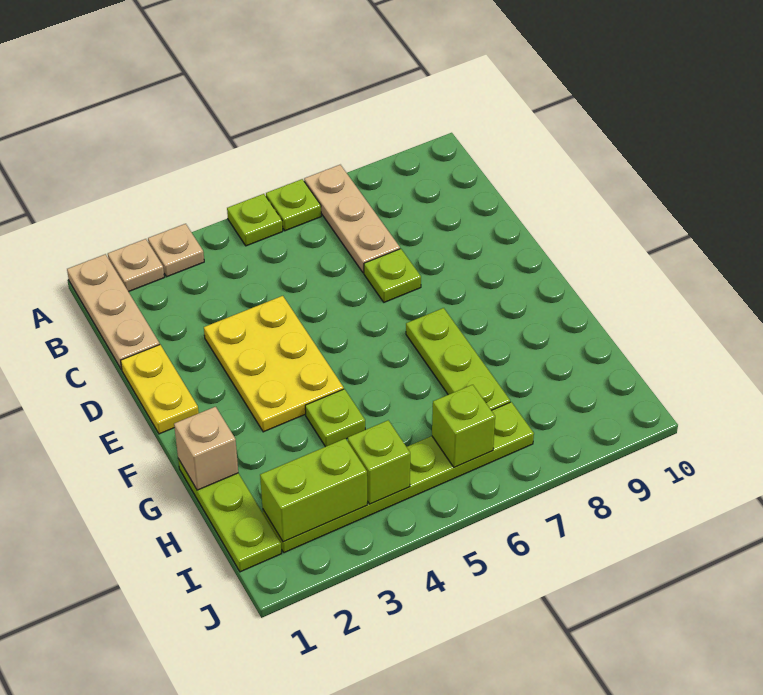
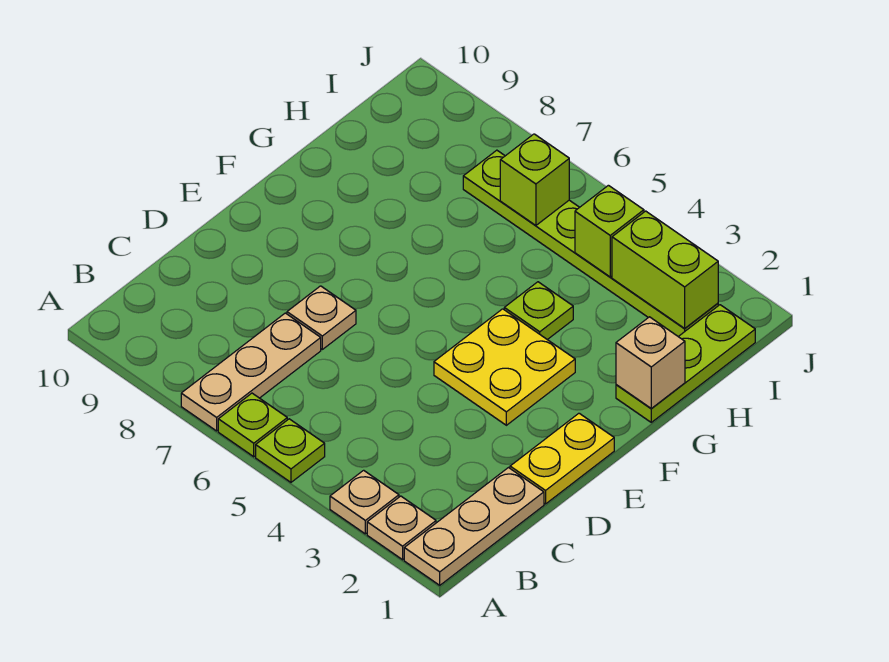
yellow 2x3 plate [204,296,344,432] -> yellow 2x2 plate [434,309,575,425]
lime 1x1 plate [364,249,421,302] -> tan 1x1 plate [287,286,356,349]
lime 1x3 plate [406,308,510,410] -> none

